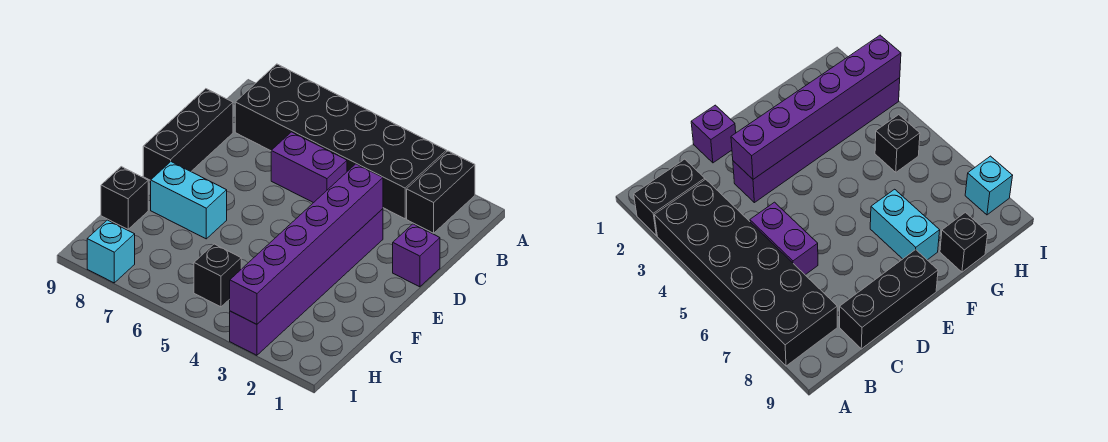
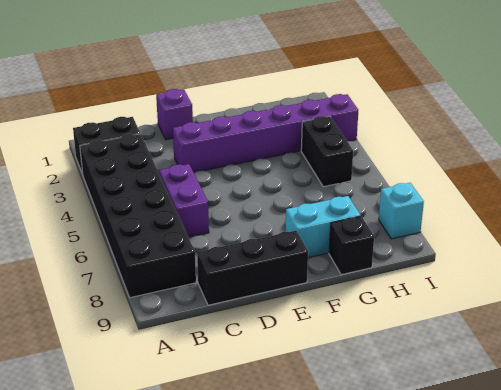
purple 1x6 brick [230,164,383,324] -> none
cyan 1x2 brick [151,162,227,239] -> cyan 1x2 brick turned to [286,196,361,258]
black 1x1 brick [194,244,241,307] -> black 1x2 brick [301,116,353,187]

